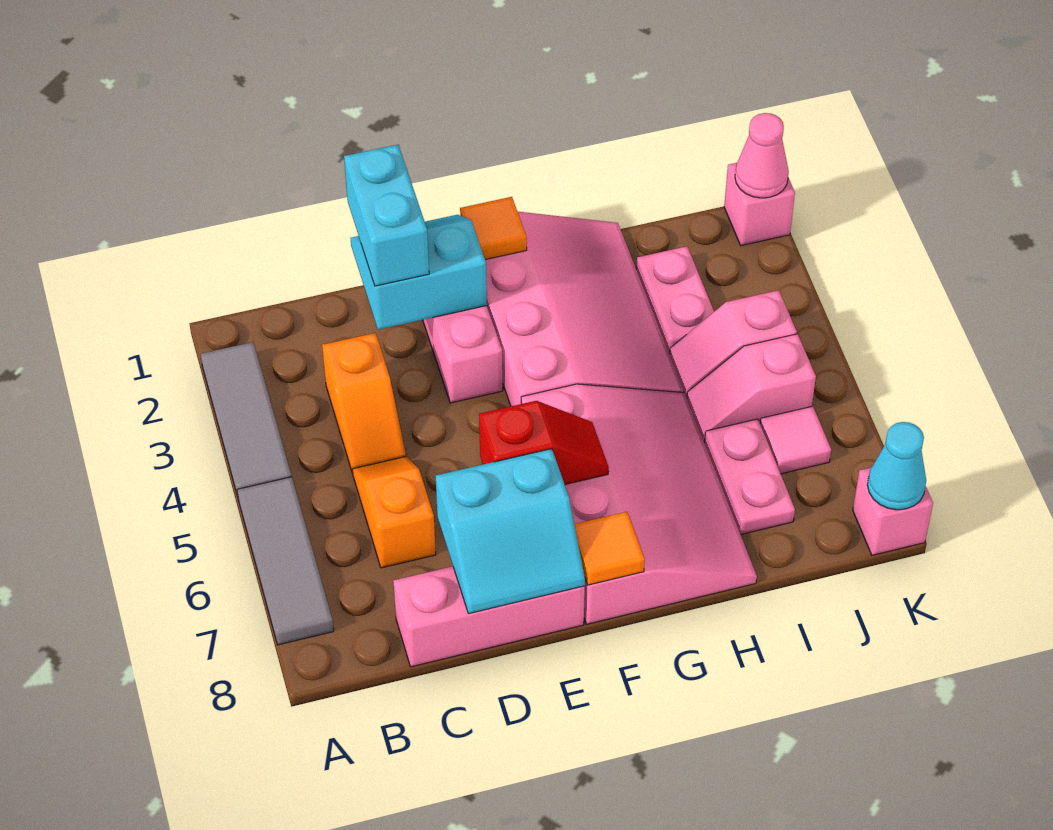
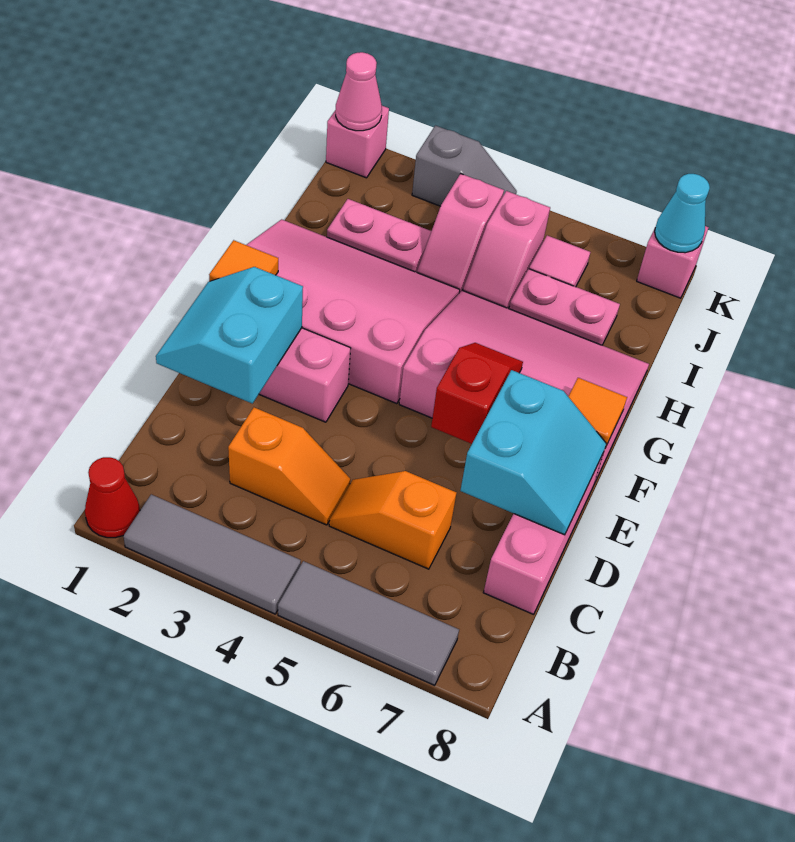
none -> red 1x1 cone [85,457,140,538]
cyan 1x2 brick [344,145,429,286] -> none
none -> grey 1x2 slope [412,126,517,206]

